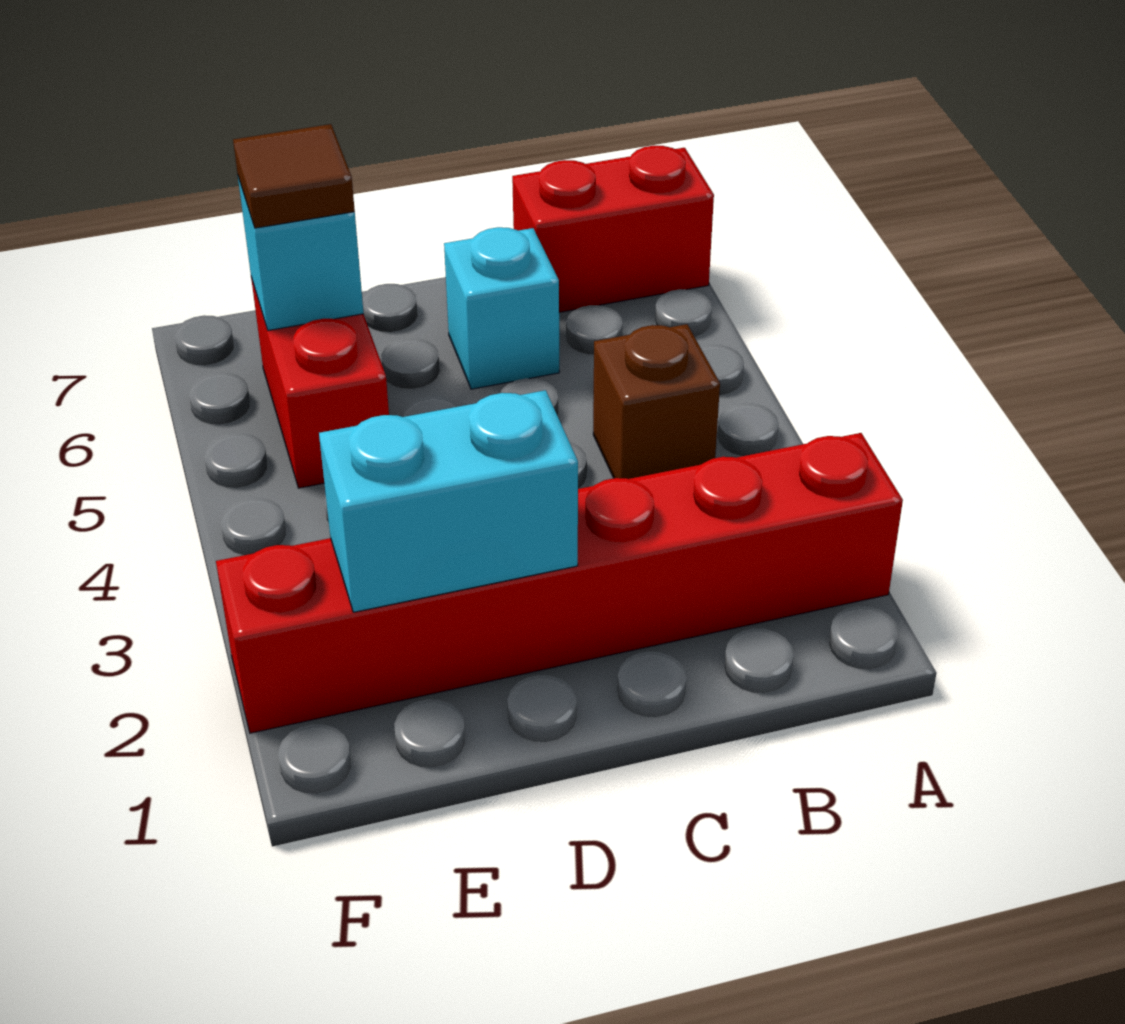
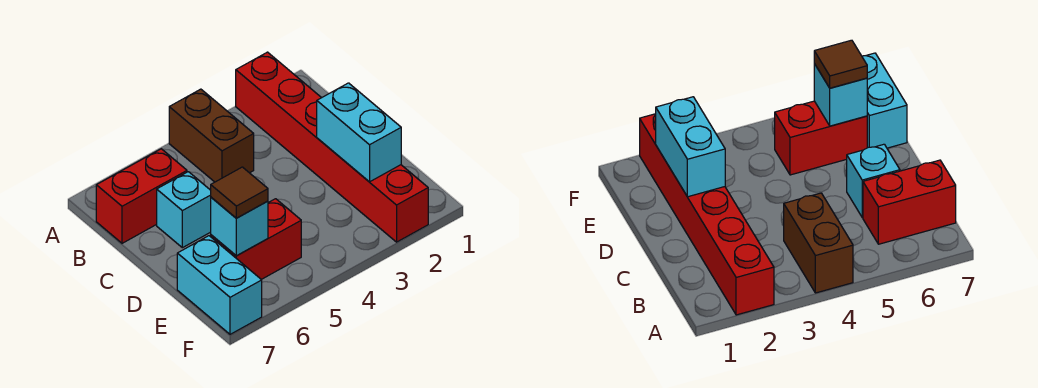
red 1x2 brick [512,146,714,312] -> red 1x2 brick turned to [96,149,187,243]
brown 1x1 brick [593,324,720,479] -> brown 1x2 brick [169,89,254,182]
none -> cyan 1x2 brick [177,236,262,334]

